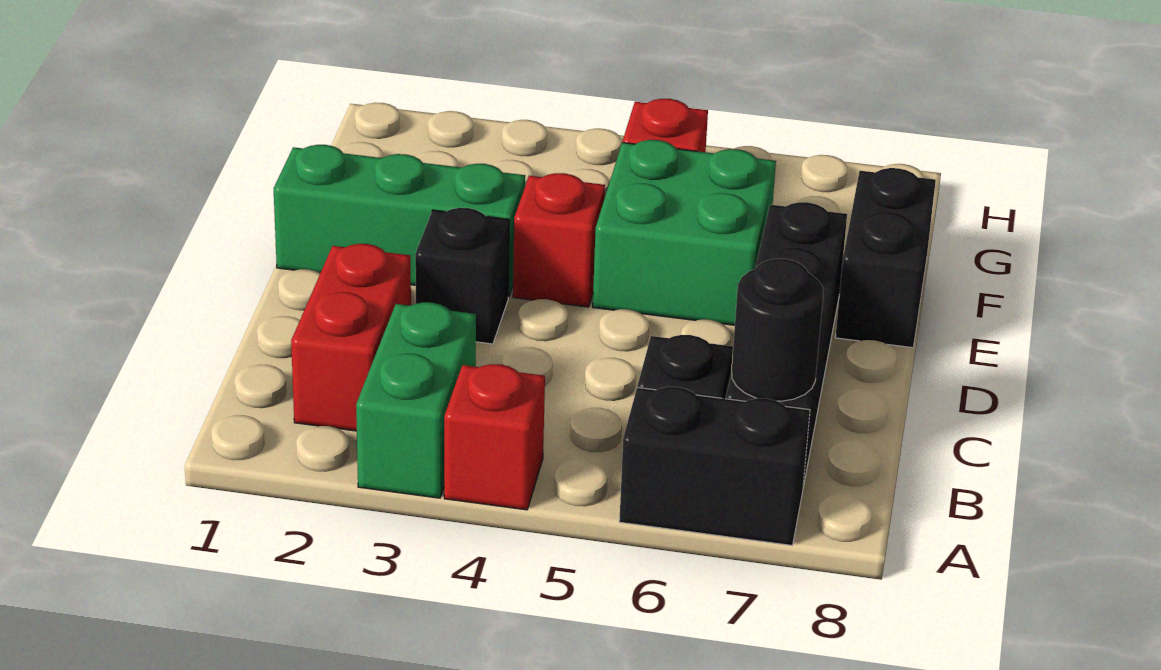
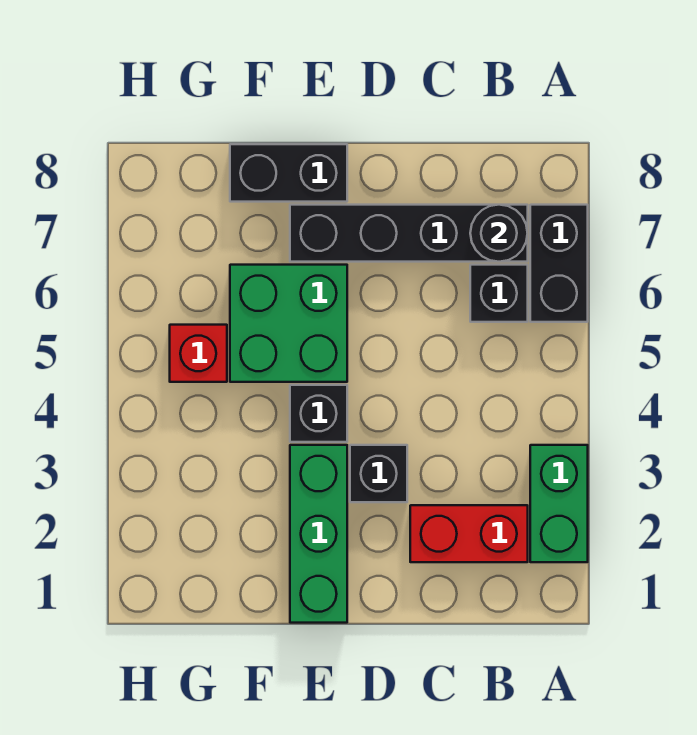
green 1x2 brick [356,302,476,498] -> green 1x2 brick turned to [530,445,588,562]
red 1x1 brick [444,364,545,510] -> none
red 1x1 brick [513,173,605,307] -> black 1x1 brick [290,385,347,442]

